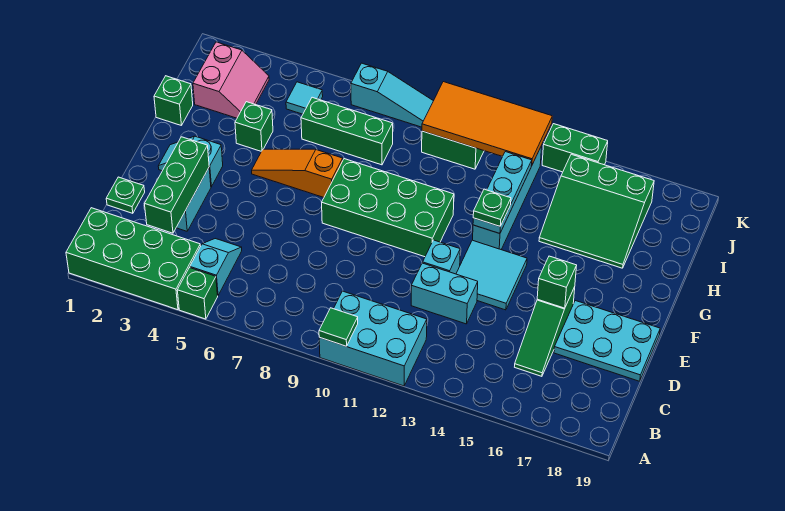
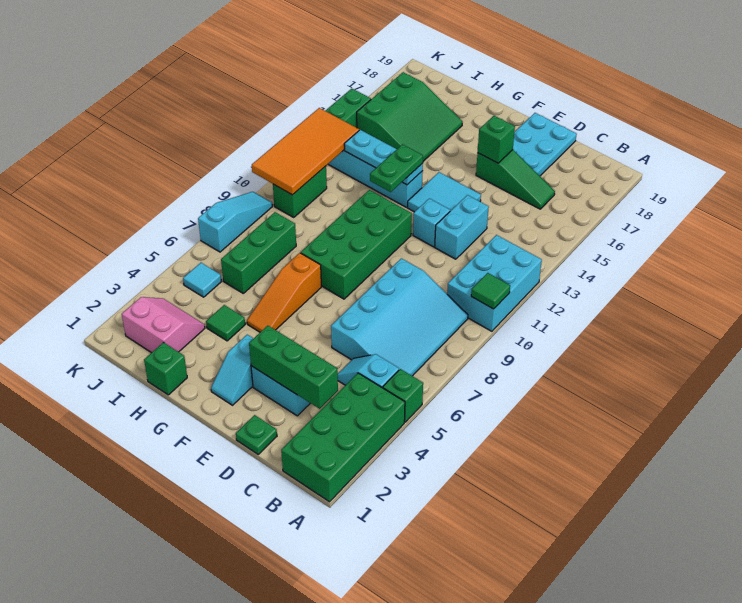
none -> cyan 3x4 slope [331,258,468,376]
green 1x1 plate [473,189,511,226] -> green 1x2 plate [370,144,423,192]
green 1x1 brick [235,102,273,151] -> green 1x1 tile [206,305,245,341]

